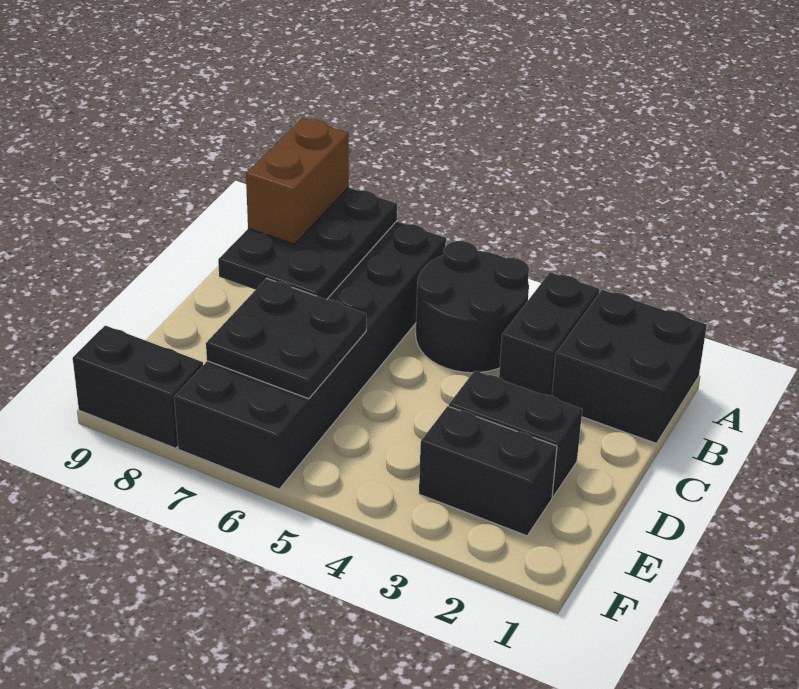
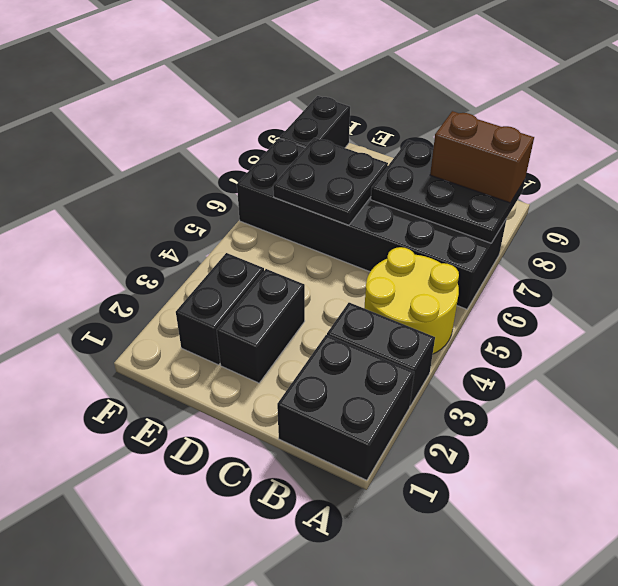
black 2x2 round brick [416,241,529,373] -> yellow 2x2 round brick [364,247,459,354]

